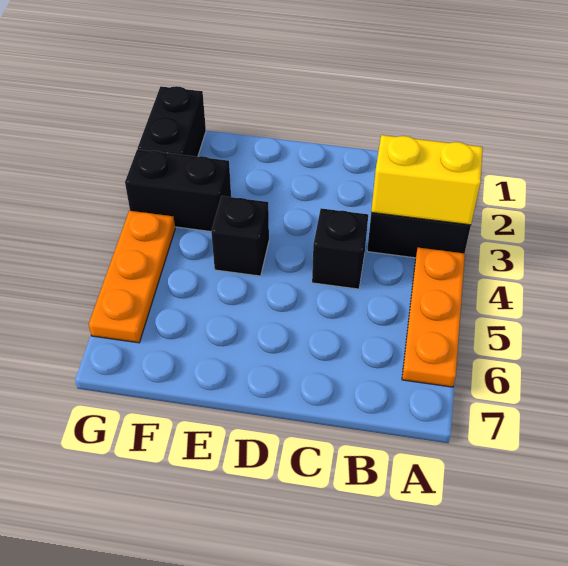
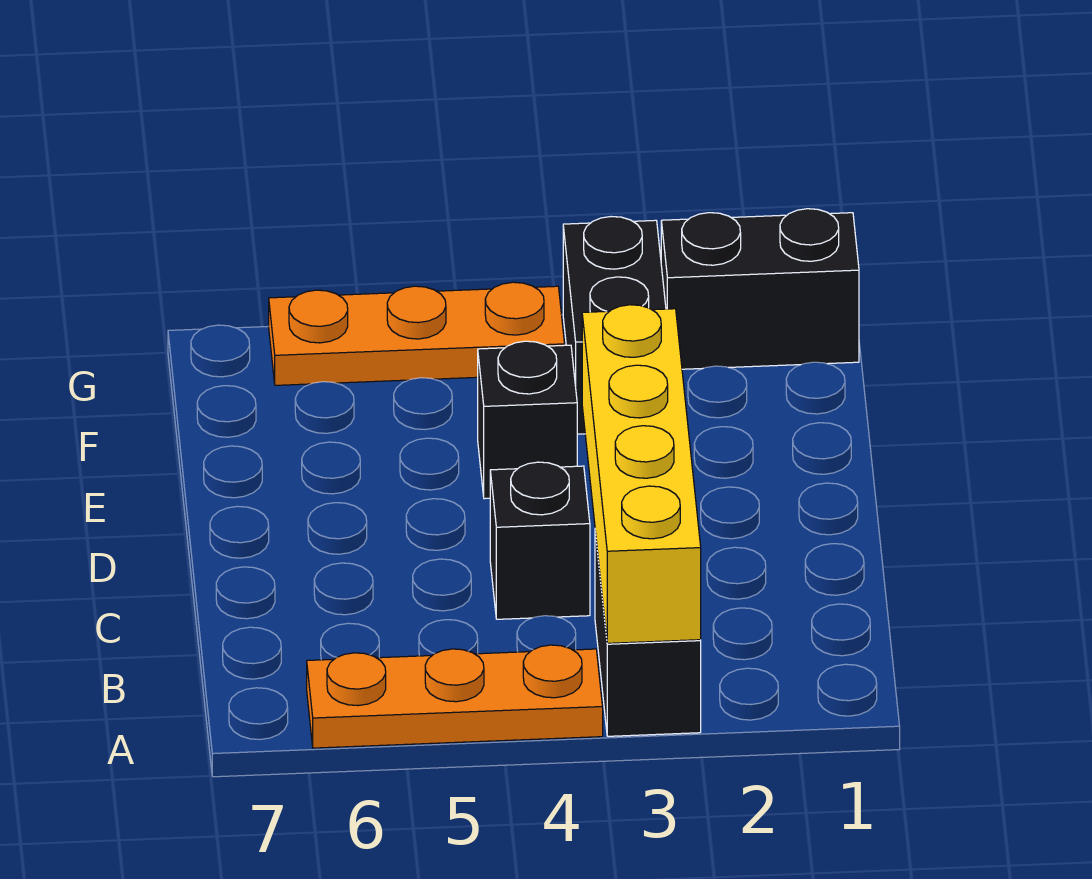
yellow 1x2 brick [371,135,483,225] -> yellow 1x4 brick [582,305,701,643]

